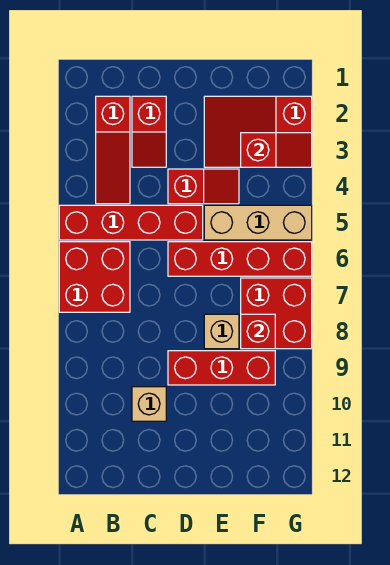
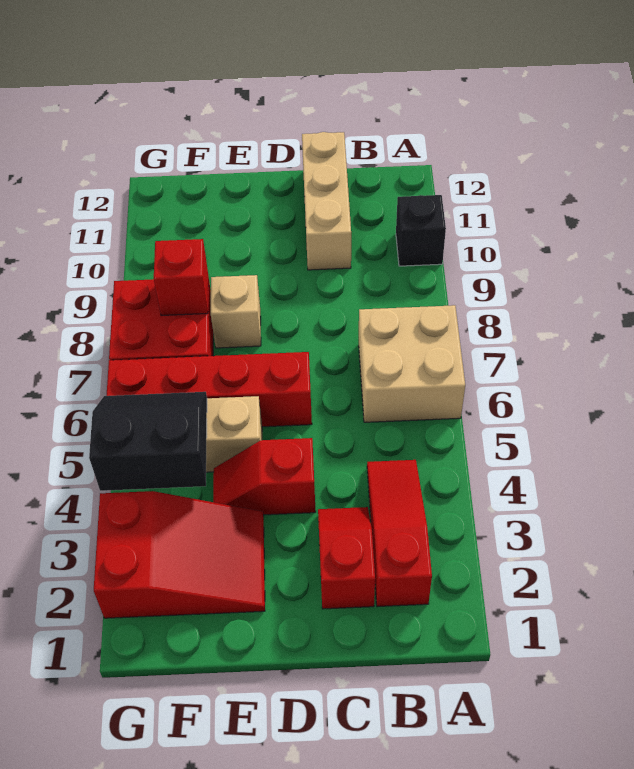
red 1x4 brick [59,205,203,240] -> none
red 2x2 brick [59,242,130,312] -> tan 2x2 brick [359,305,465,422]
none -> black 1x1 brick [396,195,446,266]
tan 1x1 brick [132,387,166,421] -> tan 1x3 brick [302,132,351,270]
red 1x3 brick [168,351,275,385] -> none
red 1x2 slope [241,133,312,167] -> none
none -> black 2x2 slope [89,392,207,491]

